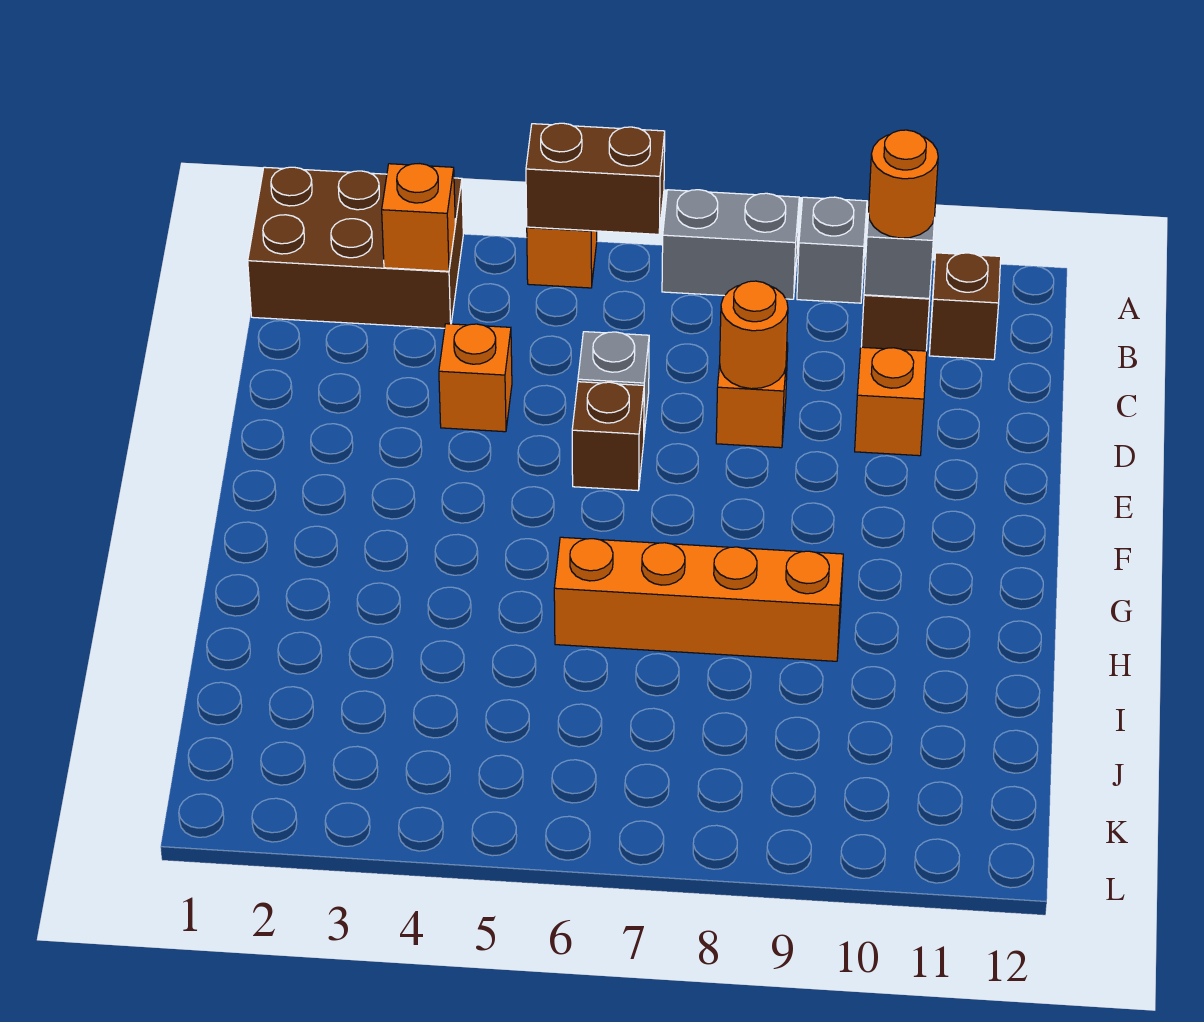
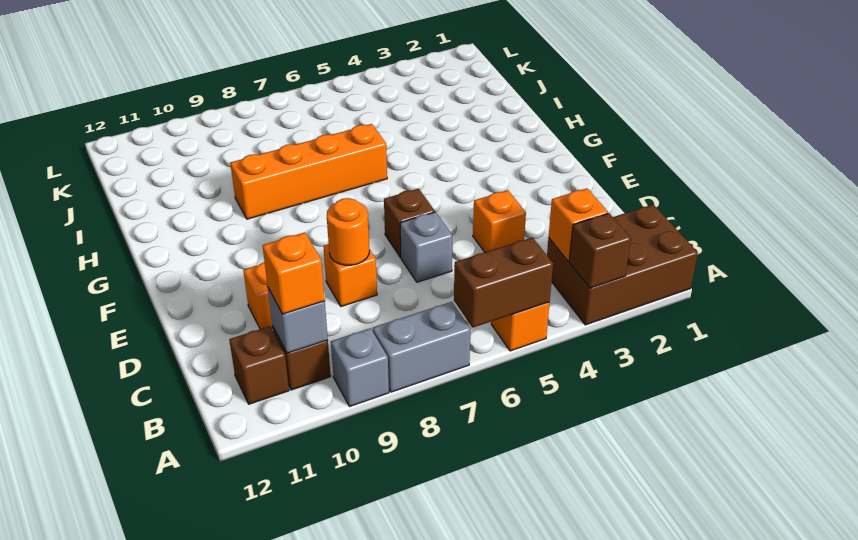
none -> brown 1x1 brick [569,213,631,288]
orange 1x1 round brick [869,130,938,238] -> orange 1x1 brick [263,232,325,314]

